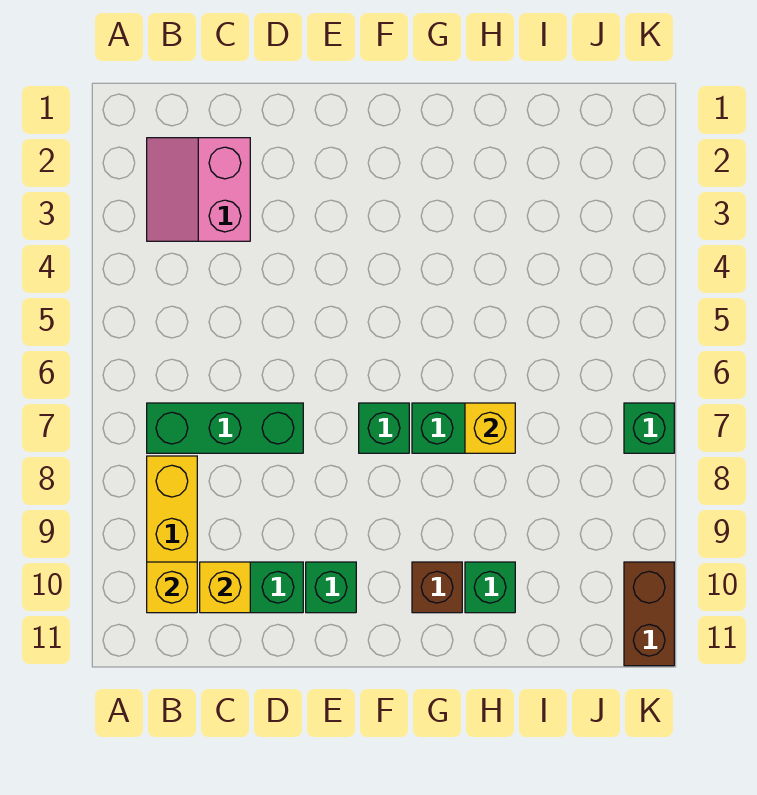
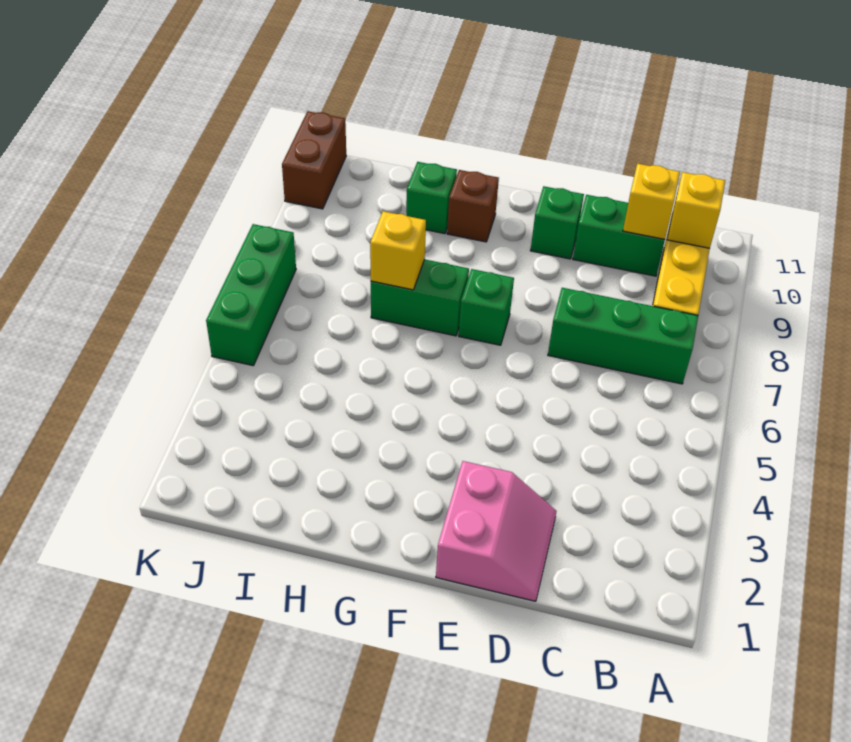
pink 2x2 slope [147,138,250,241] -> pink 2x2 slope moved to [436,461,557,601]
green 1x1 brick [624,403,674,453] -> green 1x3 brick [206,224,296,366]

